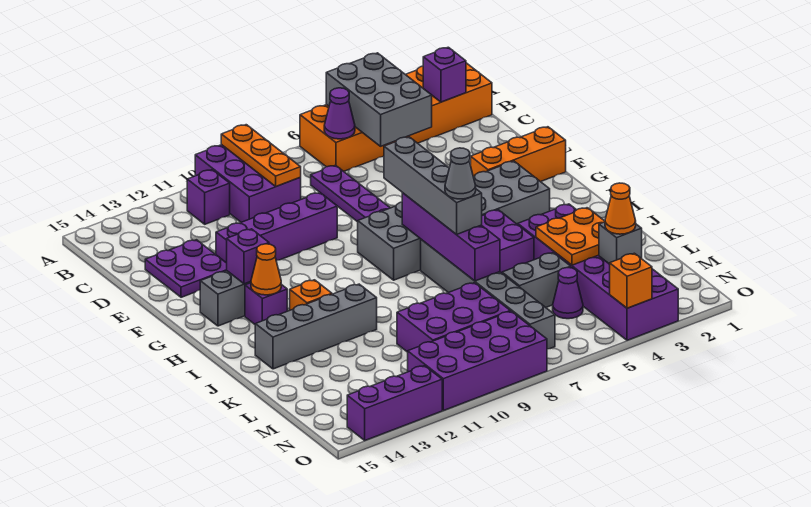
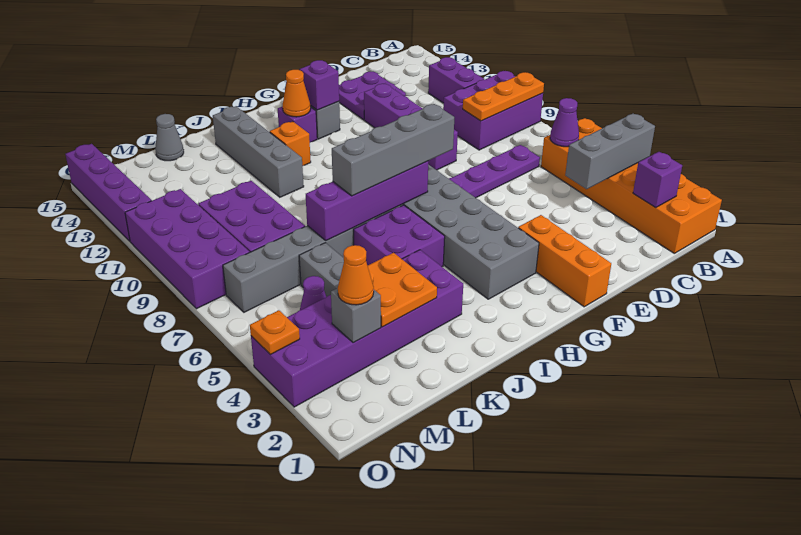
grey 2x3 brick [326,53,432,146] -> grey 1x3 brick [565,113,655,189]
purple 1x1 brick [187,170,230,224] -> purple 1x2 brick [428,57,484,103]
grey 1x1 cone [445,148,476,199] -> grey 1x1 cone moved to [155,114,184,161]
orange 1x1 brick [610,253,652,308] -> orange 1x1 plate [250,310,300,354]
purple 1x3 brick [347,366,442,440] -> purple 1x4 brick [65,144,152,241]

